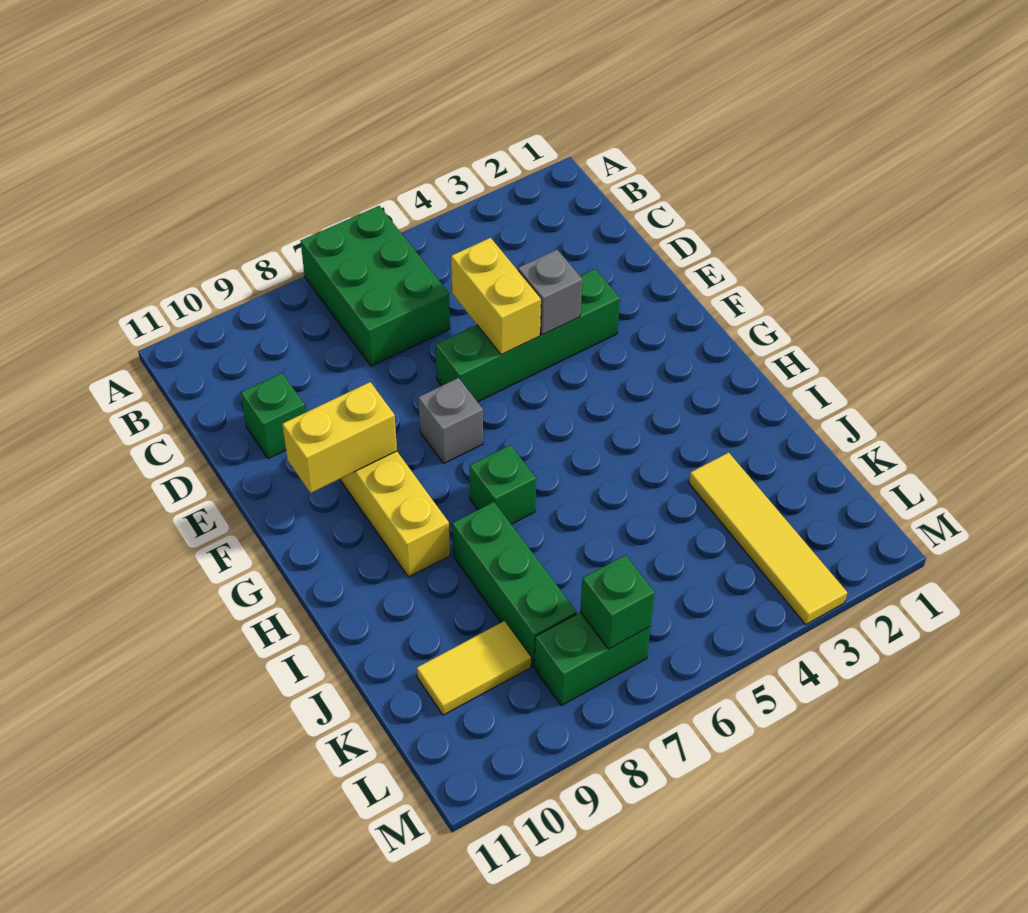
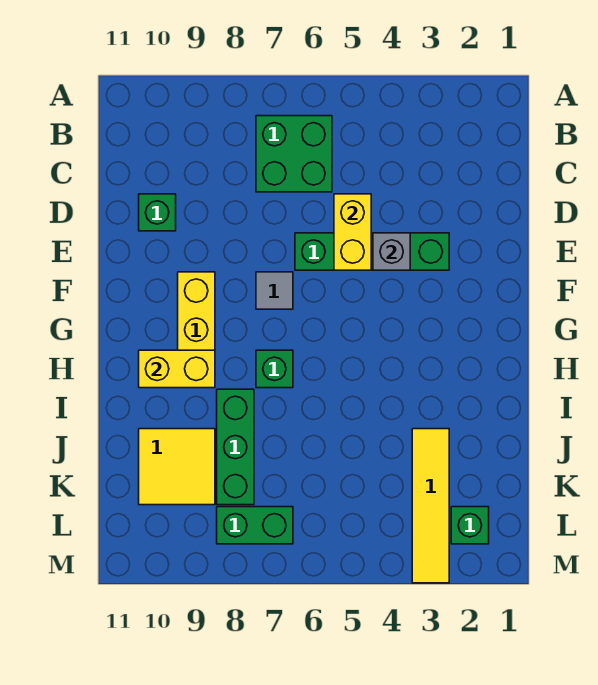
green 2x3 brick [301,206,450,366] -> green 2x2 brick [256,116,332,192]
grey 1x1 brick [418,378,483,463] -> grey 1x1 tile [256,272,293,309]
yellow 1x2 brick [282,382,397,493] -> yellow 1x2 brick moved to [139,350,215,388]
yellow 1x2 tile [417,621,531,715] -> yellow 2x2 tile [139,429,215,505]
green 1x1 brick [580,555,655,649] -> green 1x1 brick moved to [451,507,489,544]

